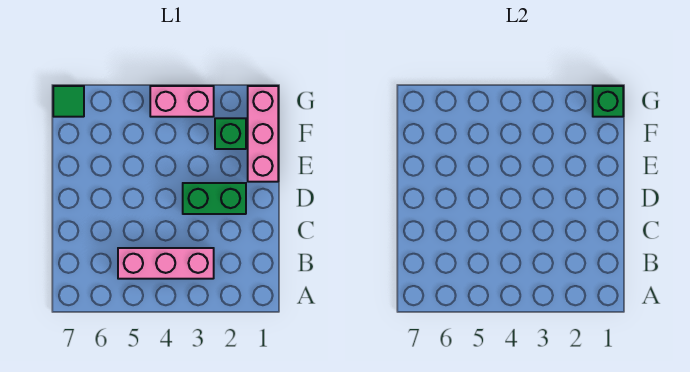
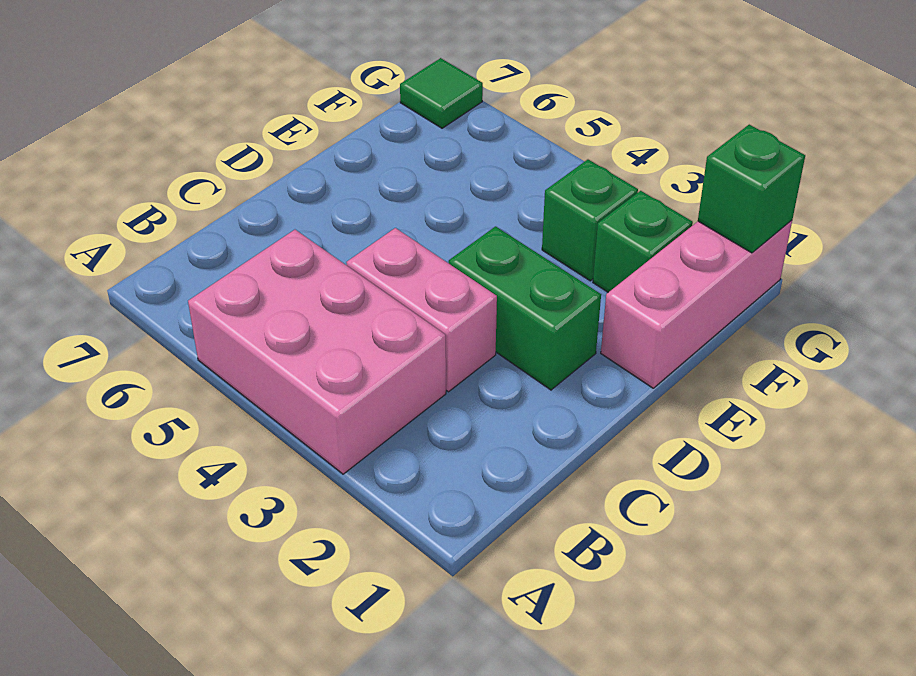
pink 1x3 brick [118,248,214,279] -> pink 2x3 brick [188,230,446,474]
none -> green 1x1 brick [542,160,638,281]
pink 1x2 brick [150,86,214,117] -> pink 1x2 brick moved to [346,228,497,392]

